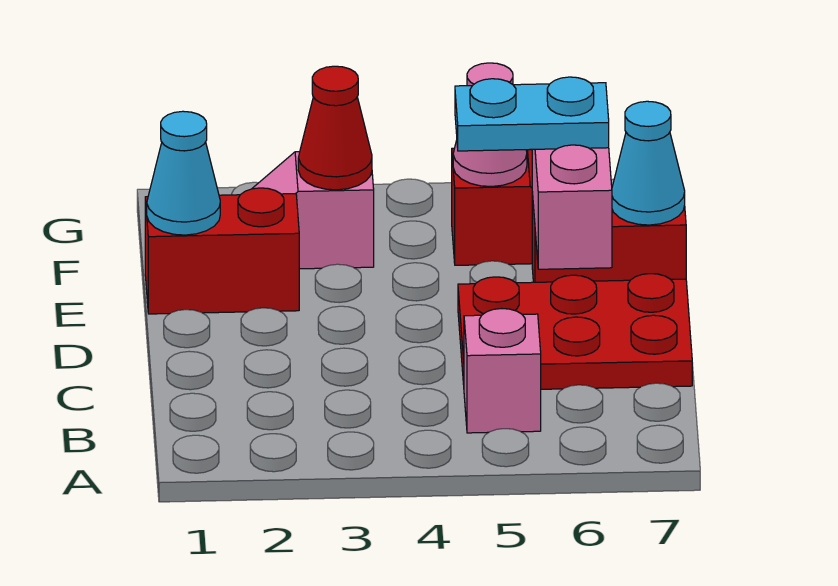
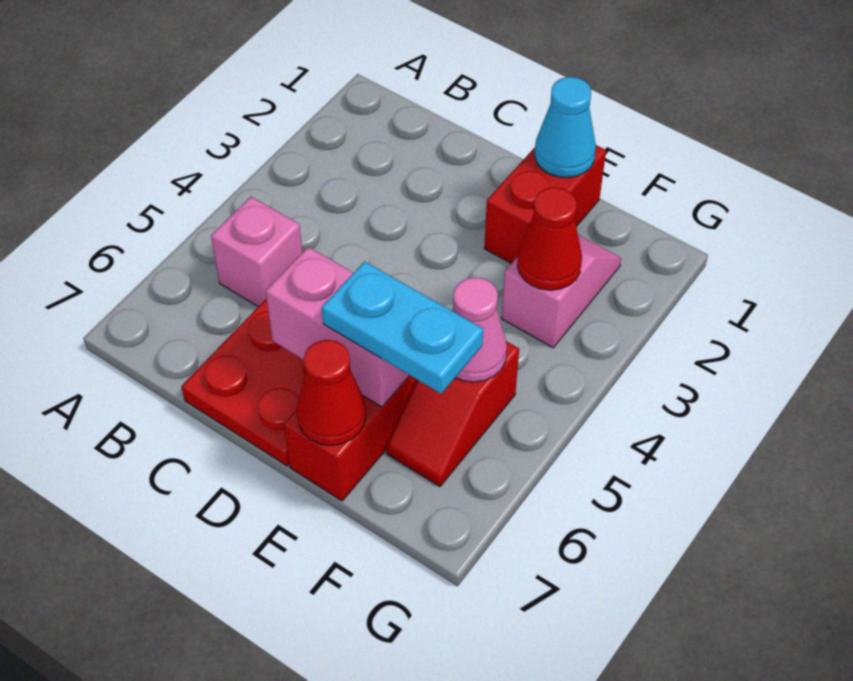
cyan 1x2 plate [455,77,609,151] -> cyan 1x2 plate turned to [322,261,483,394]
cyan 1x1 cone [612,101,685,225] -> red 1x1 cone [297,340,366,445]

